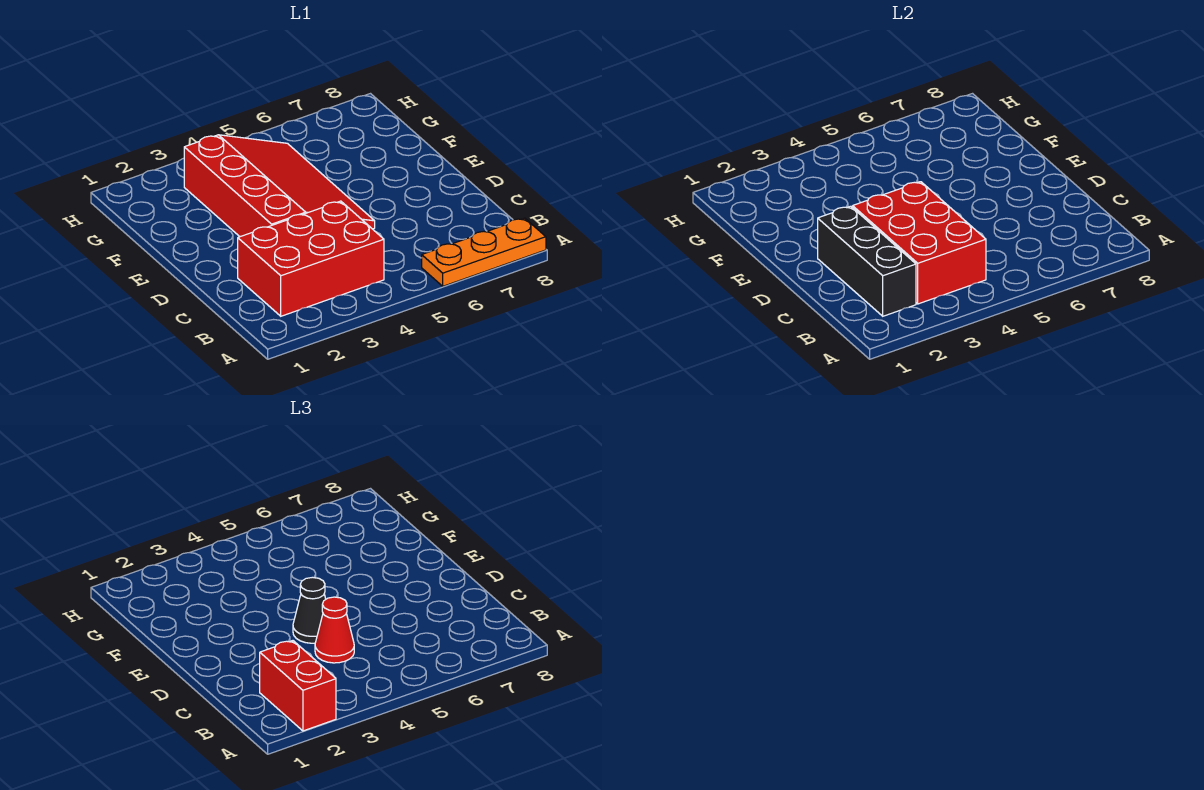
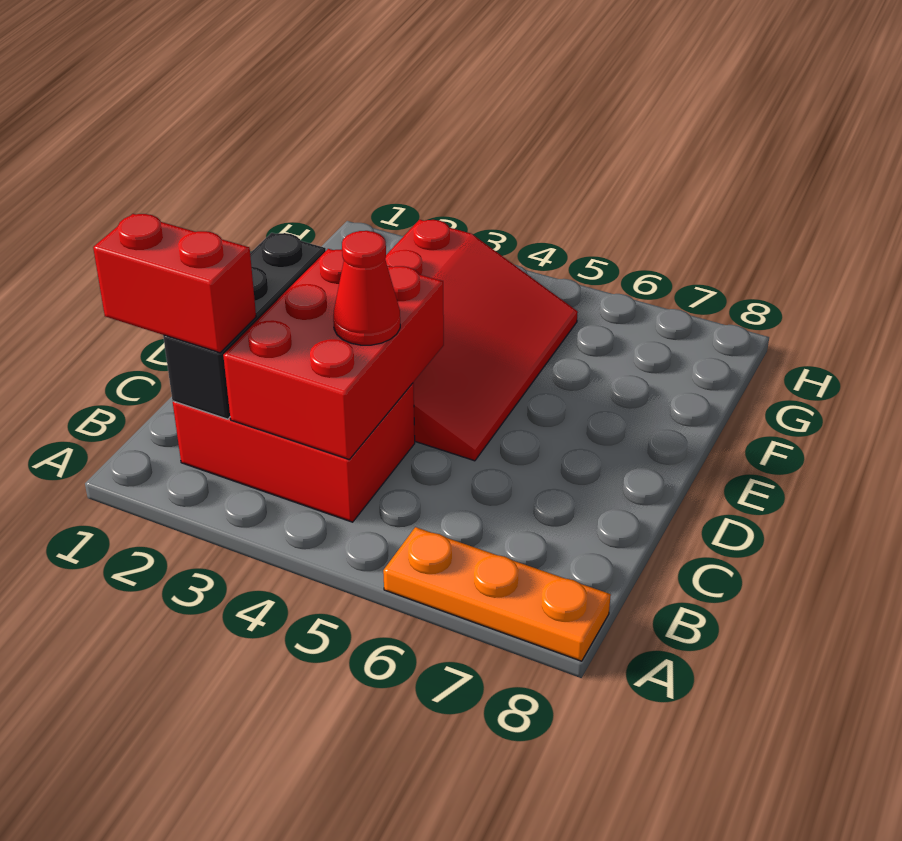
red 1x2 brick [260,641,336,731] -> red 1x2 brick turned to [93,214,256,353]
black 1x1 cone [293,577,326,643] -> none

